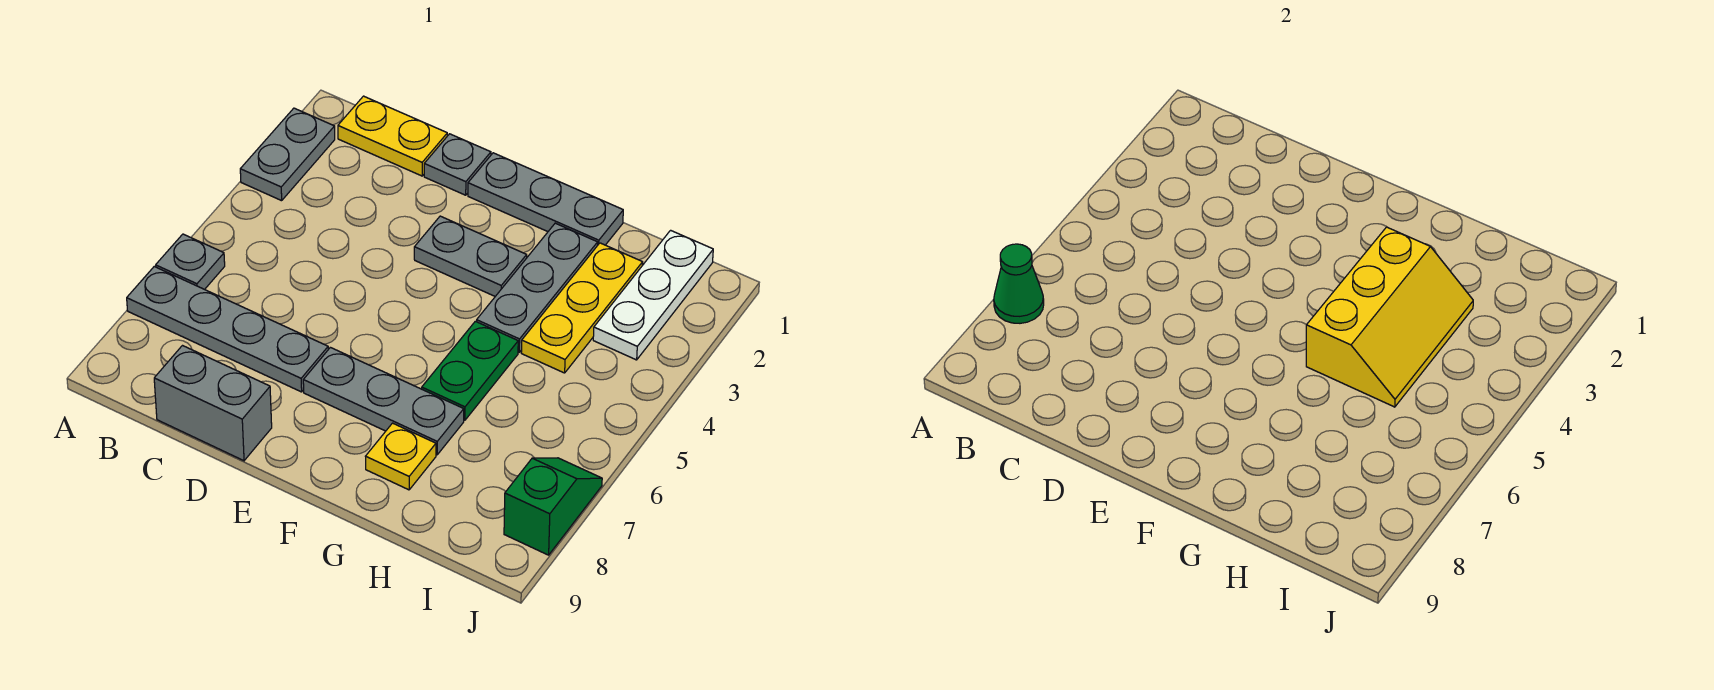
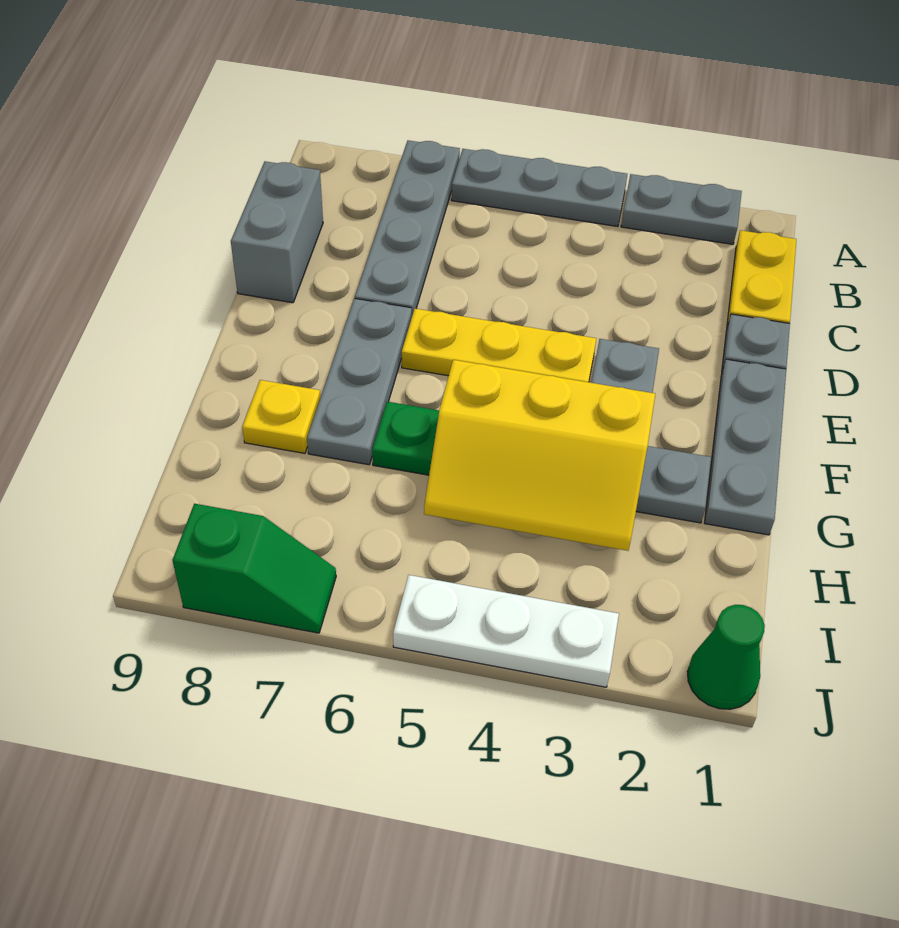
grey 1x1 plate [156,234,225,290] -> grey 1x3 plate [451,149,627,227]
green 1x1 cone [994,244,1044,323] -> green 1x1 cone moved to [687,605,765,709]
yellow 1x3 plate [521,243,643,373] -> yellow 1x3 plate moved to [402,309,596,382]
white 1x3 plate [593,230,713,360] -> white 1x3 plate moved to [393,575,619,687]

